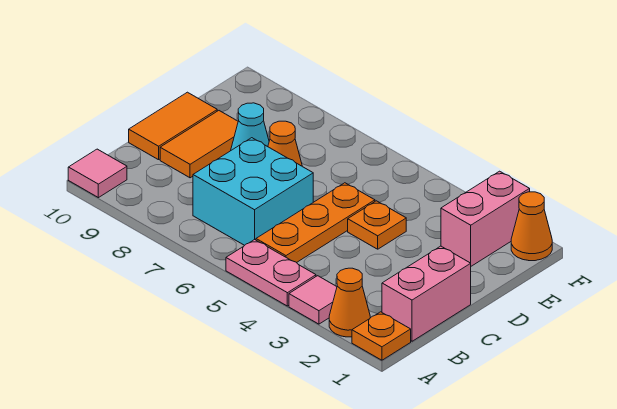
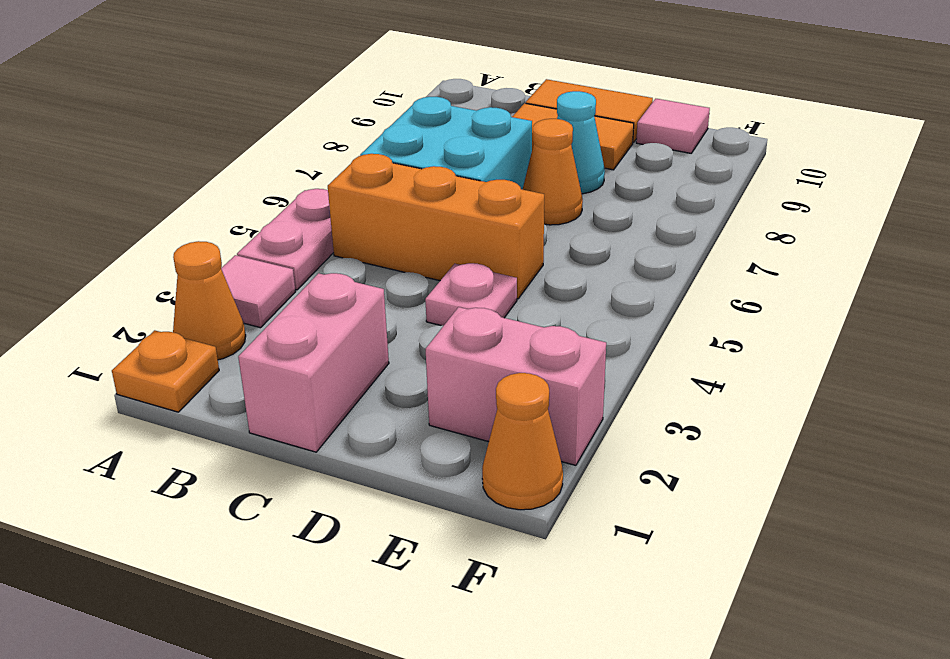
pink 1x1 tile [68,149,127,198] -> pink 1x1 tile moved to [636,99,710,153]
pink 1x2 brick [382,246,471,341] -> pink 1x2 brick turned to [238,273,389,452]
orange 1x3 plate [256,183,375,263] -> orange 1x3 brick [328,154,544,299]
orange 1x1 plate [348,201,406,249] -> pink 1x1 plate [425,263,517,326]

